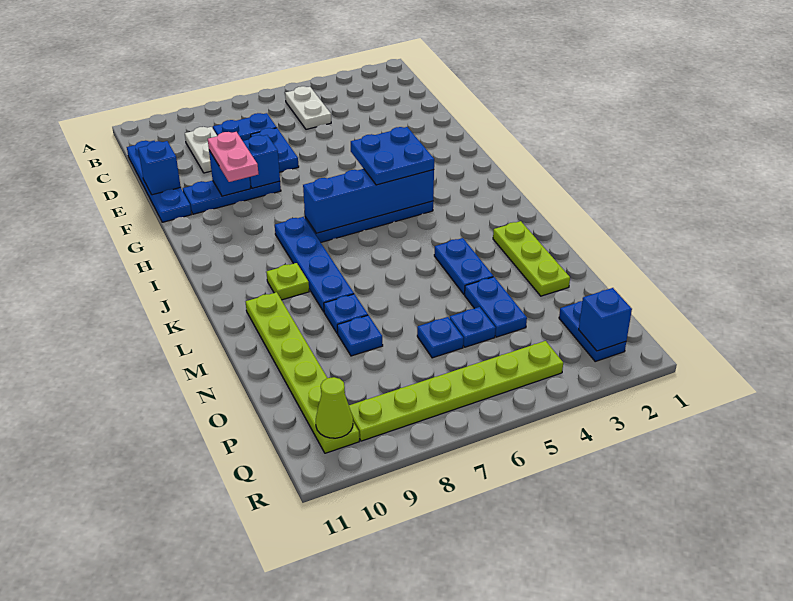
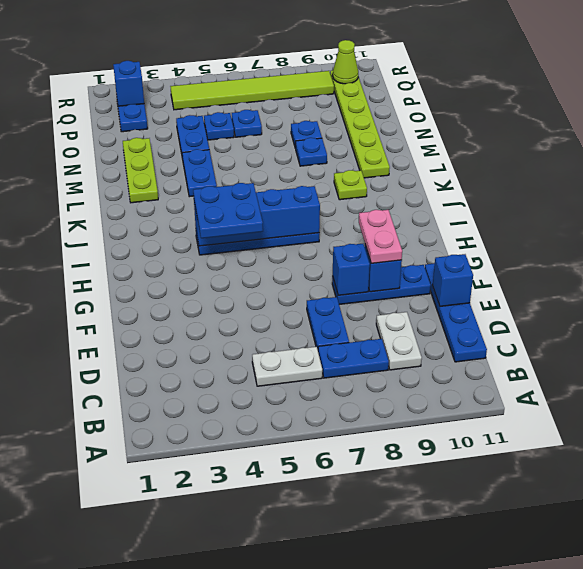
white 1x2 plate [285,86,331,129] -> white 1x2 plate turned to [252,347,322,386]
blue 1x4 plate [275,217,354,312] -> none
lime 1x6 plate [349,341,563,441] -> lime 1x6 tile [170,71,334,110]

